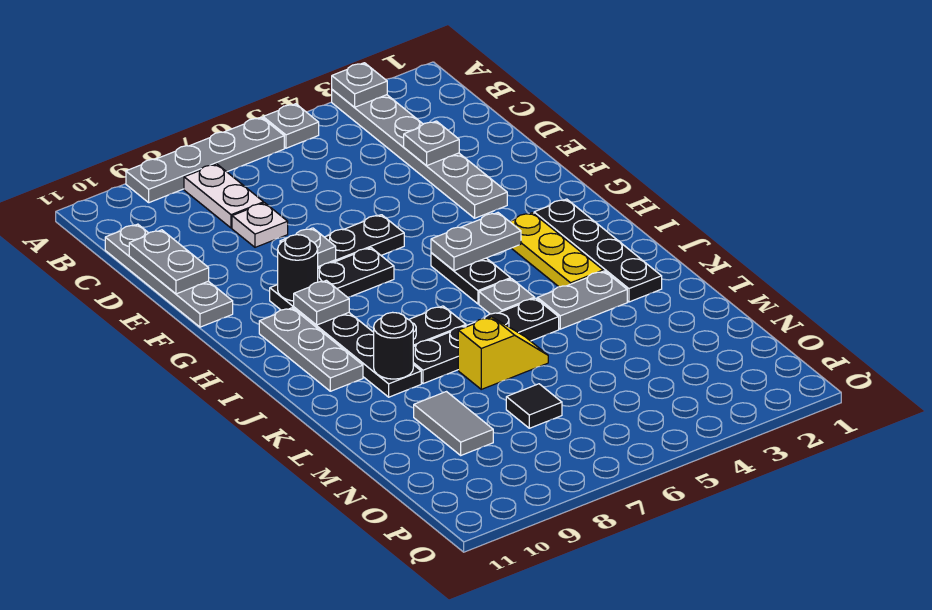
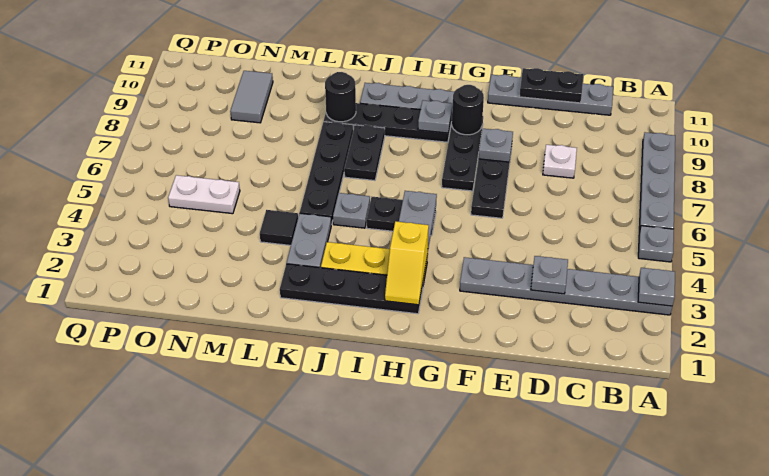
white 1x2 plate [184,164,264,228] -> white 1x2 plate moved to [168,175,240,214]
grey 1x2 plate [129,230,209,294] -> black 1x2 plate [519,68,583,103]
yellow 1x2 slope [458,317,548,389] -> yellow 1x2 slope moved to [385,221,429,305]
grey 1x2 tile [414,392,493,455] -> grey 1x2 tile turned to [230,71,273,123]
black 1x1 tile [506,384,562,428] -> black 1x1 tile moved to [260,210,298,245]

